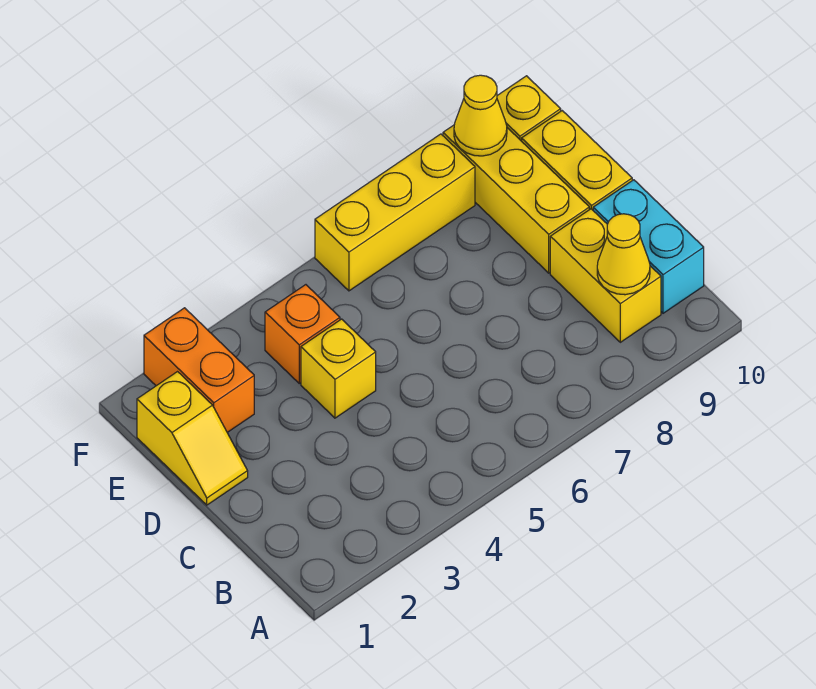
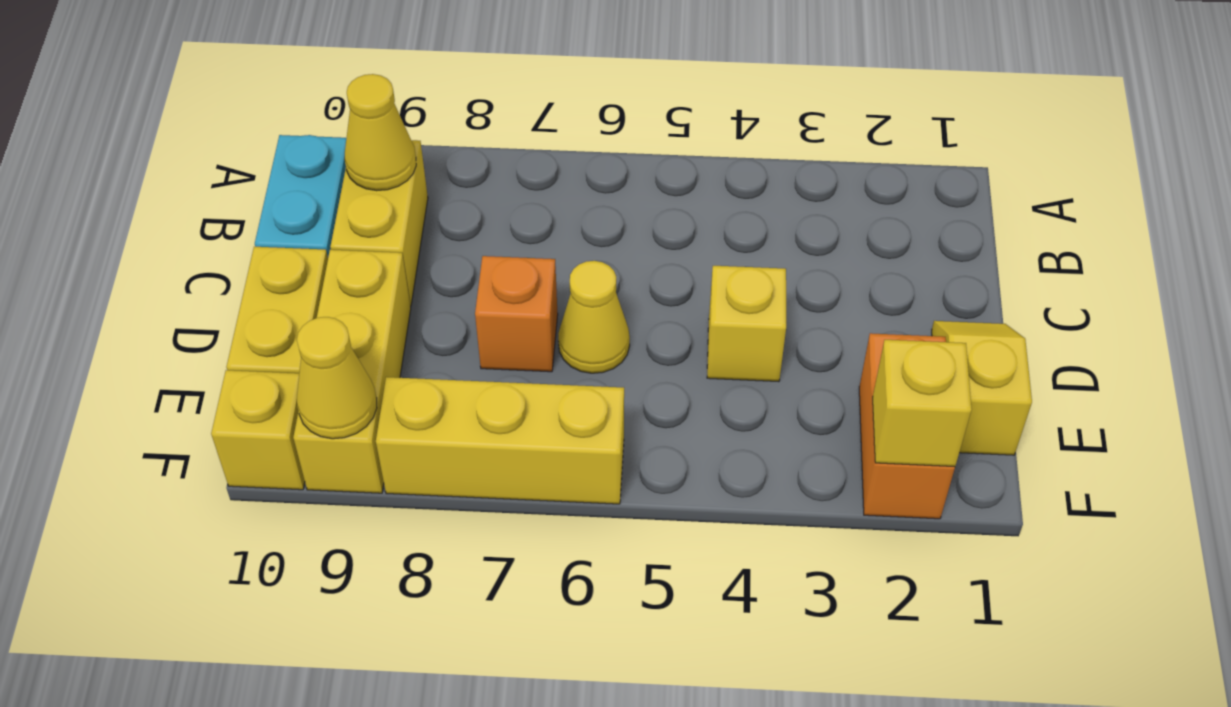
none -> yellow 1x1 cone [558,261,630,373]
orange 1x1 brick [265,285,340,383] -> orange 1x1 brick moved to [475,256,558,372]
none -> yellow 1x1 brick [873,340,972,467]

